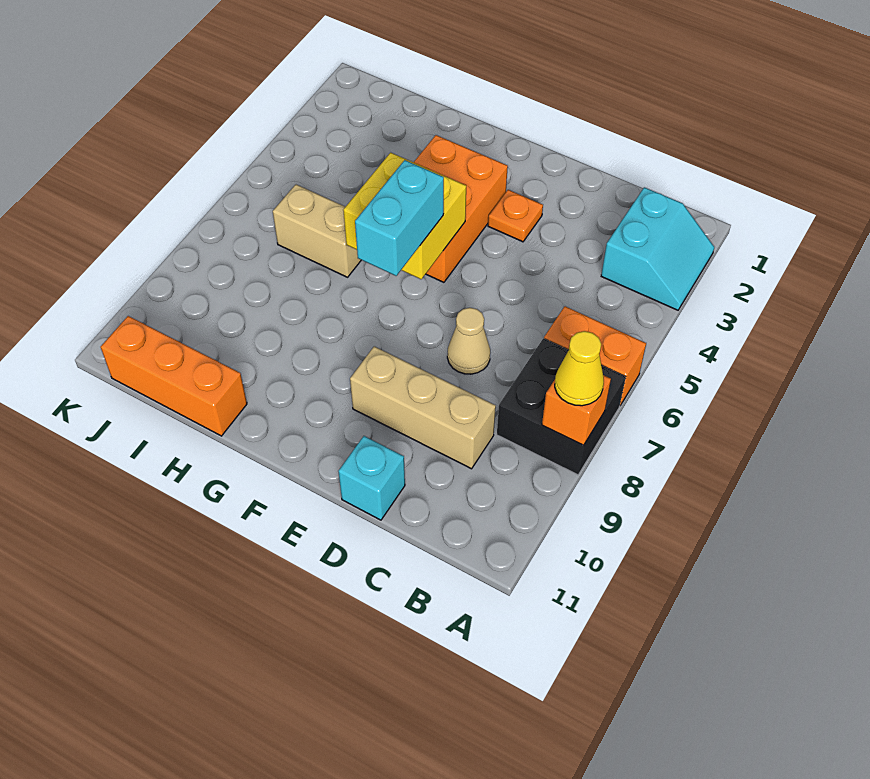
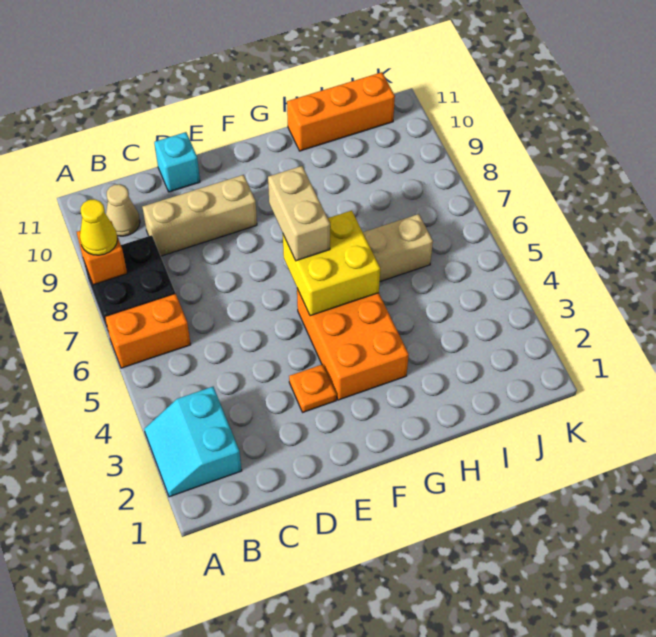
tan 1x1 cone [447,308,490,374] -> tan 1x1 cone moved to [106,184,140,236]
cyan 1x2 brick [355,160,444,276] -> tan 1x2 brick [268,166,330,261]

